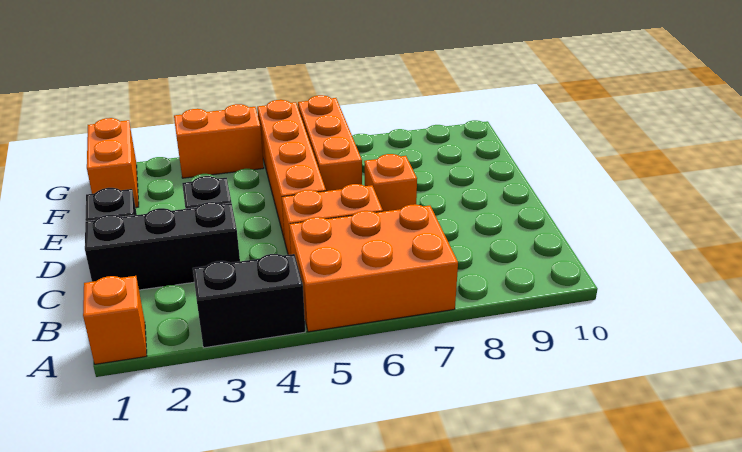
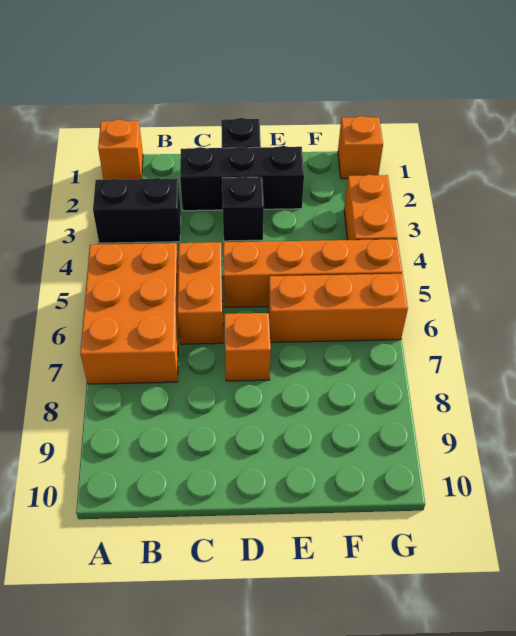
black 1x2 brick [193,254,305,348] -> black 1x2 brick turned to [93,178,181,243]
black 1x3 brick [85,202,240,290] -> black 1x3 brick turned to [180,146,304,211]
orange 1x2 brick [87,118,139,208] -> orange 1x1 brick [338,116,383,179]

